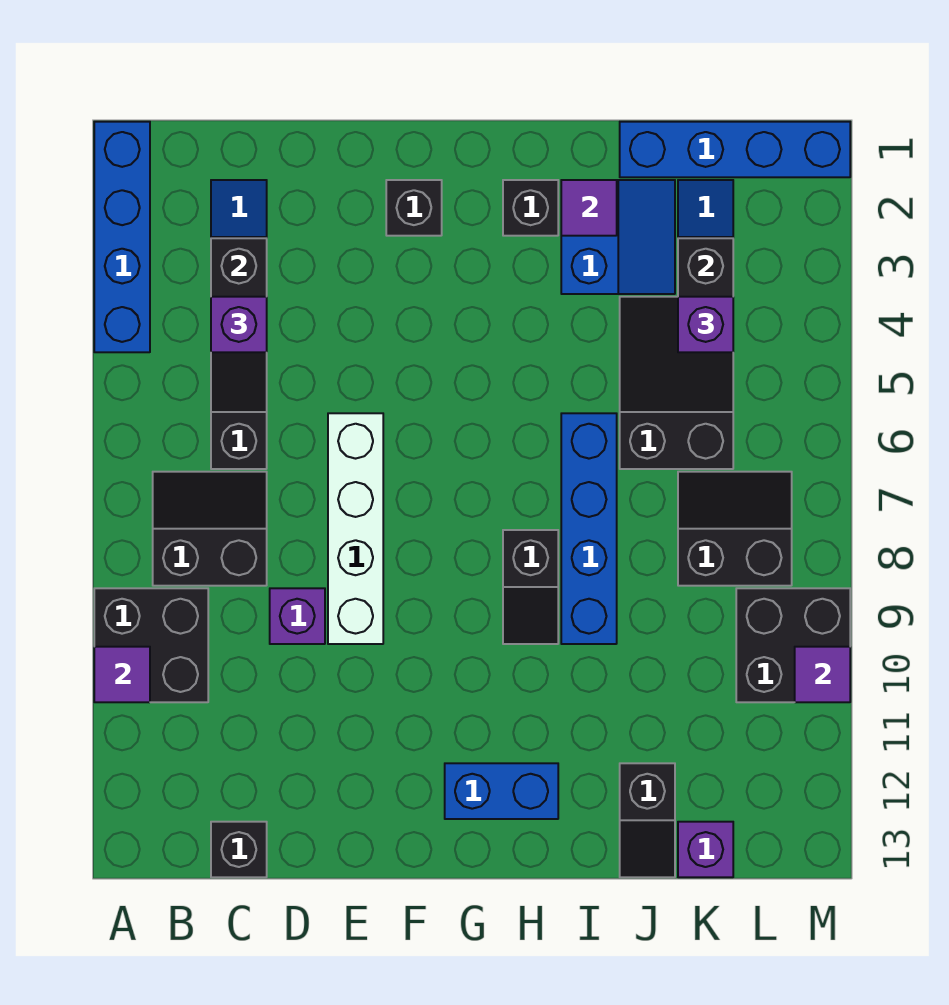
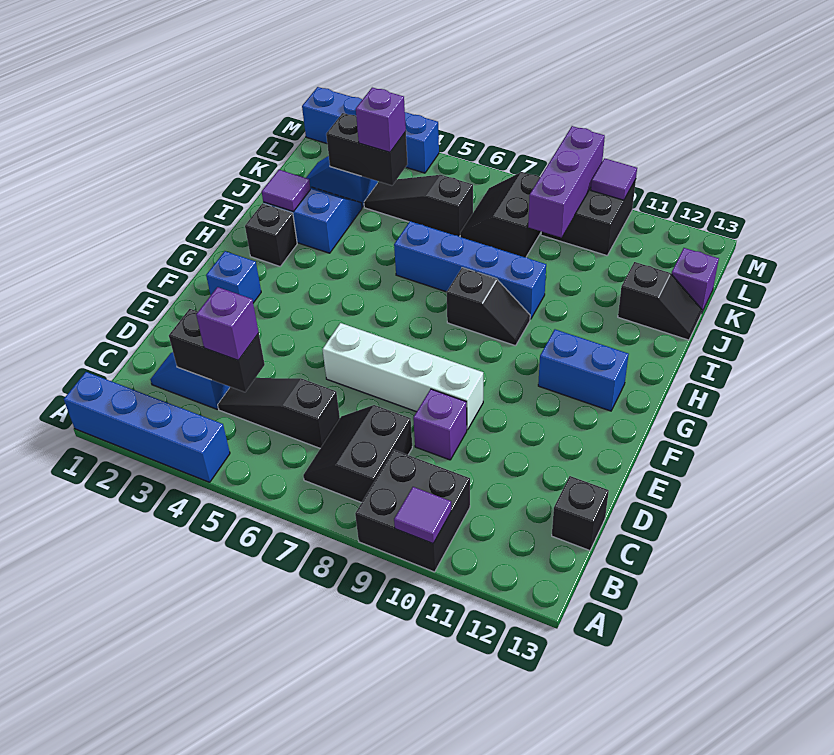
black 1x1 brick [386,180,442,236] -> blue 1x1 brick [206,251,261,303]
blue 1x2 brick [445,763,558,819] -> blue 1x2 brick turned to [538,329,629,411]
blue 1x4 brick [620,122,850,177] -> blue 1x4 brick turned to [302,87,439,173]
black 2x3 slope [620,297,733,469] -> black 1x3 slope [364,175,473,237]
none -> purple 1x3 brick [528,126,605,237]

